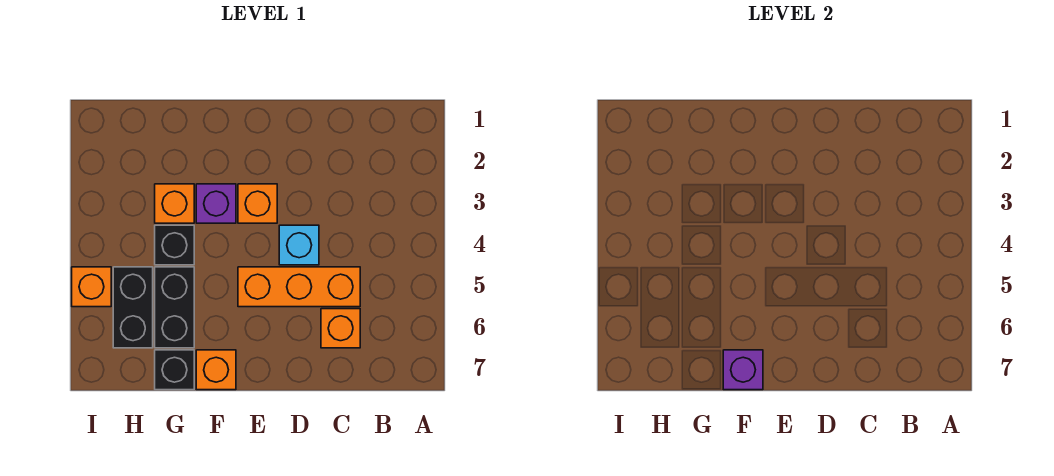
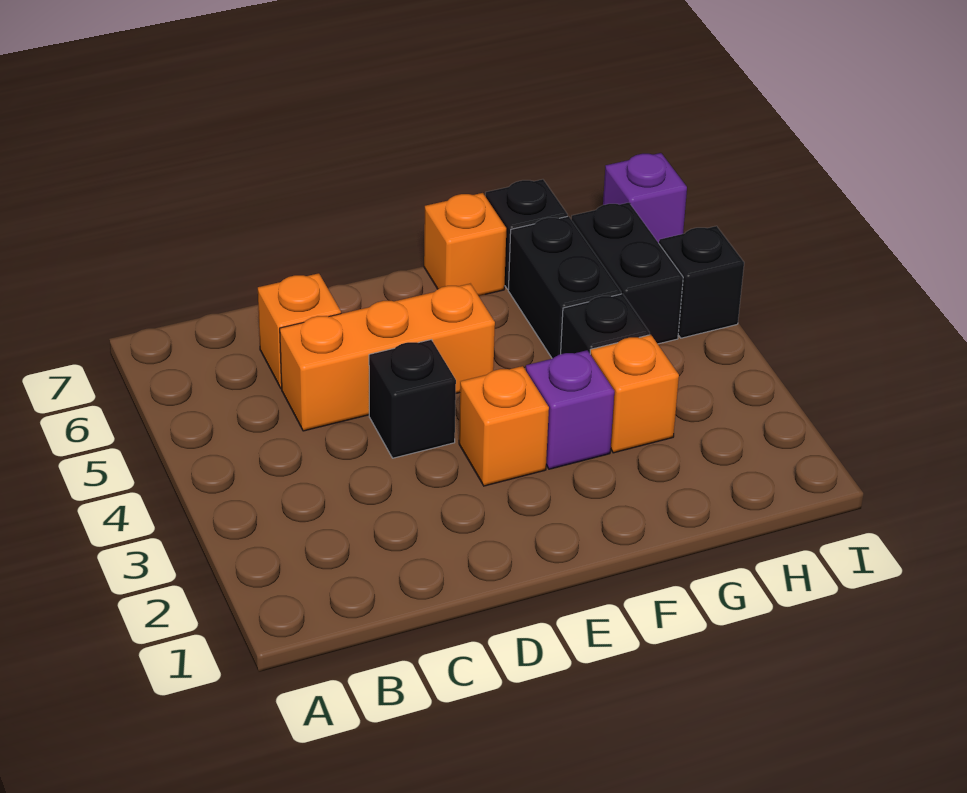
cyan 1x1 brick [279,225,319,265] -> black 1x1 brick [369,340,456,458]
purple 1x1 brick [723,350,763,390] -> purple 1x1 brick moved to [603,153,687,243]
orange 1x1 brick [72,267,111,307] -> black 1x1 brick [659,226,744,338]

